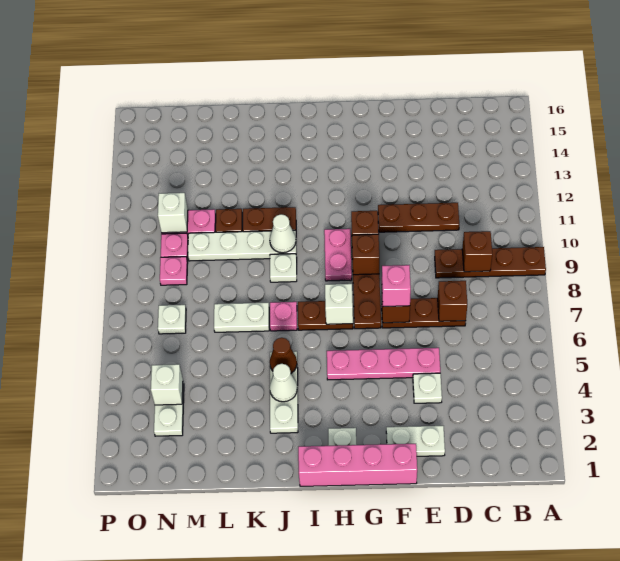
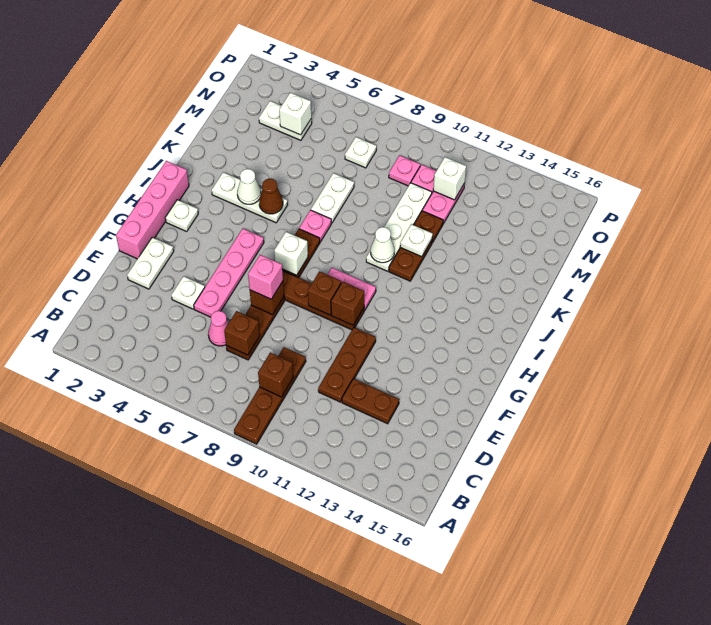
none -> pink 1x1 cone [208,311,228,346]
none -> brown 1x2 plate [342,379,399,424]
white 1x1 plate [270,254,297,282] -> white 1x1 plate moved to [400,224,433,257]

